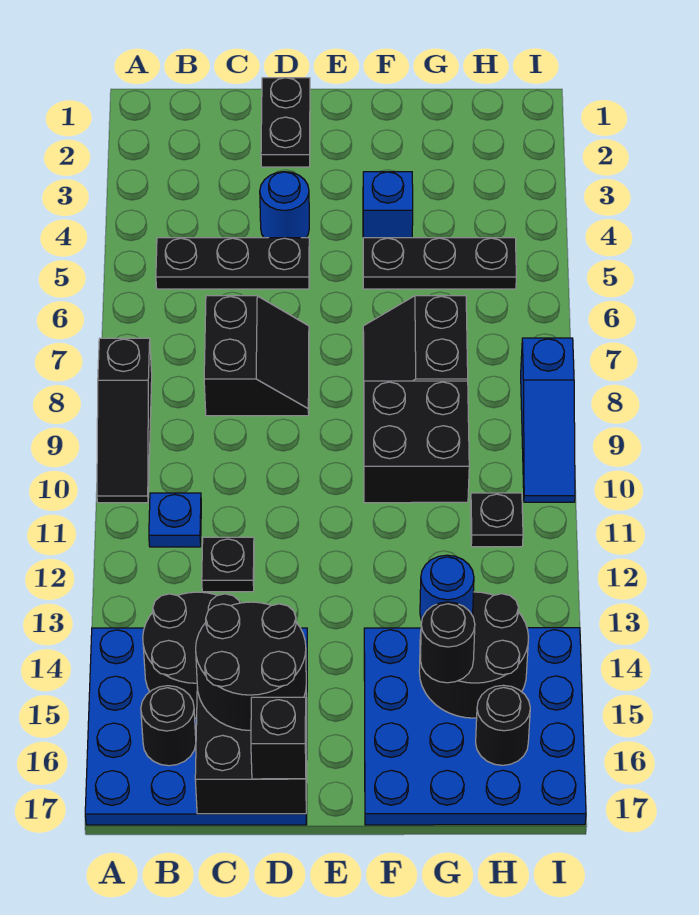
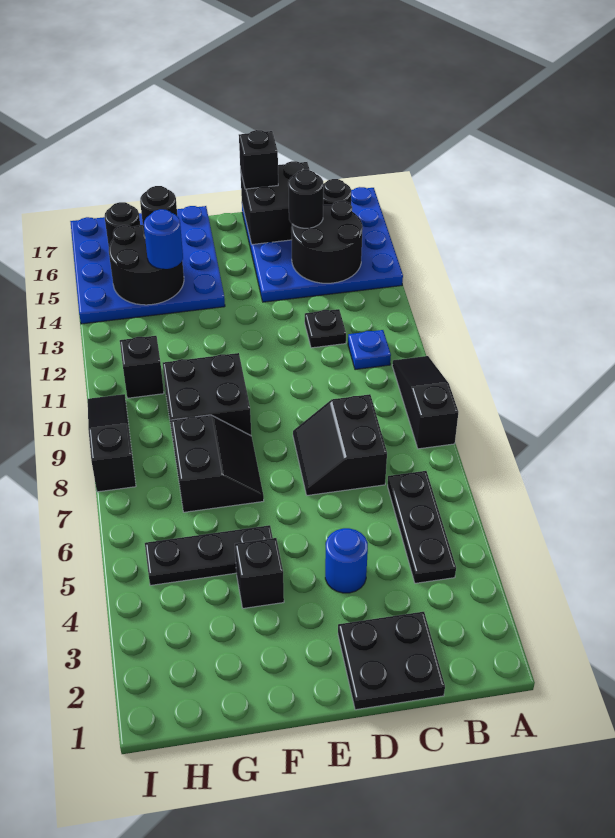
black 1x3 plate [156,238,309,289] -> black 1x3 plate turned to [388,471,456,583]
black 2x2 round brick [196,602,306,731] -> black 1x1 round brick [288,170,323,228]
black 1x2 plate [261,78,310,167] -> black 2x2 plate [338,612,445,710]
blue 1x1 brick [363,172,413,238] -> black 1x1 brick [235,538,284,608]
black 1x1 plate [471,493,523,547] -> black 1x1 brick [120,336,164,398]
blue 1x3 slope [521,338,575,502] -> black 1x3 slope [88,394,136,492]

